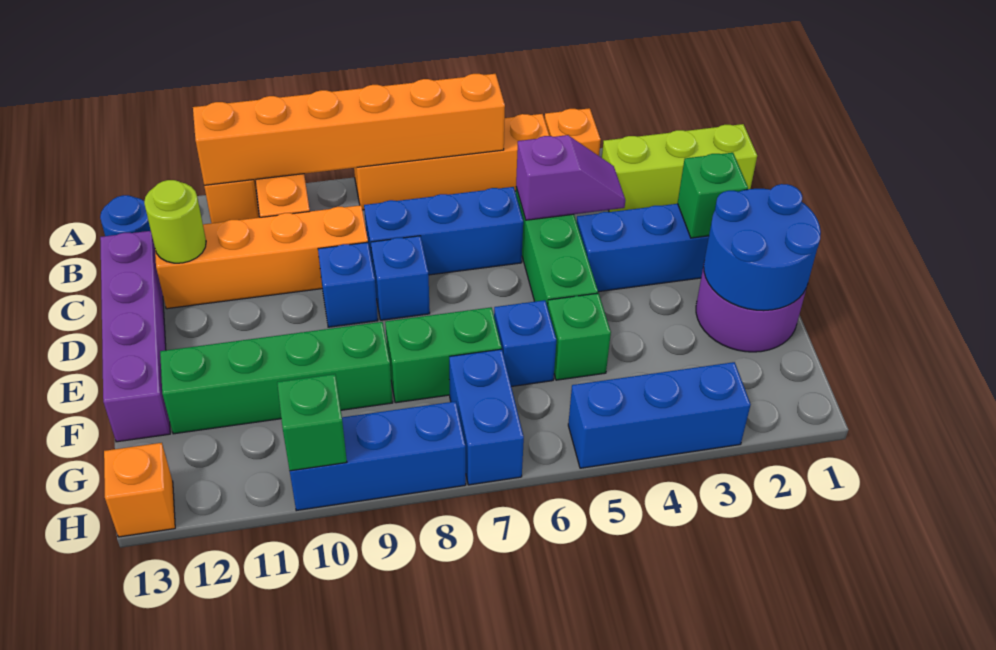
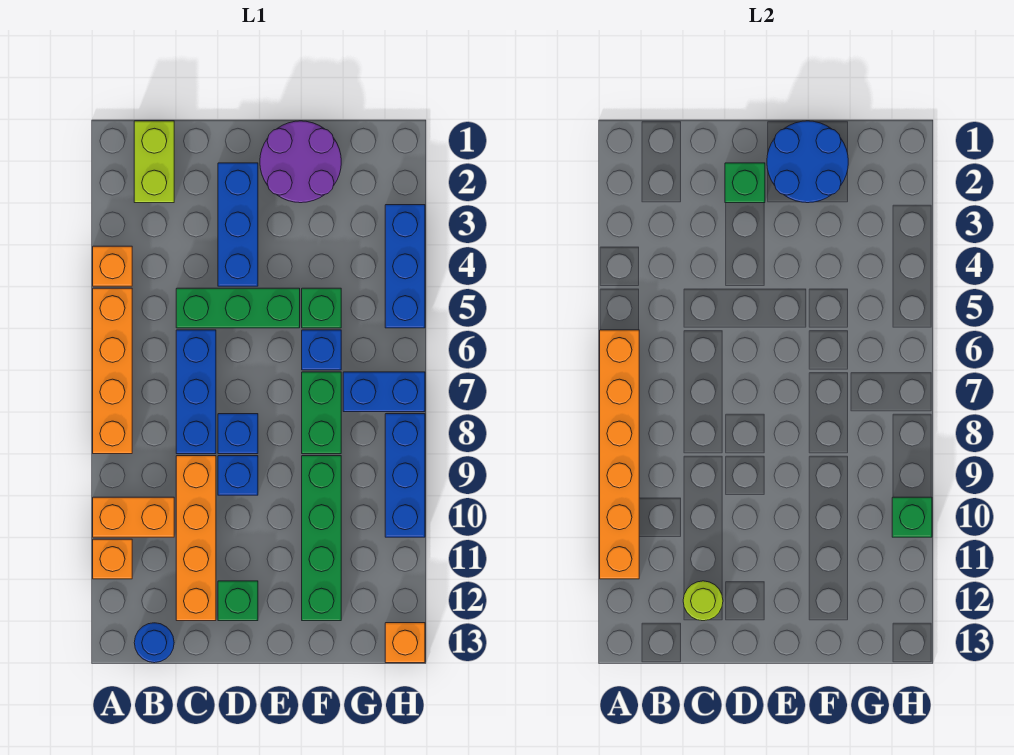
lime 1x3 brick [602,124,757,212] -> lime 1x2 brick [134,121,174,203]
purple 1x2 slope [516,135,625,220] -> none
purple 1x4 brick [100,231,170,442] -> none
none -> green 1x1 brick [218,581,258,621]

